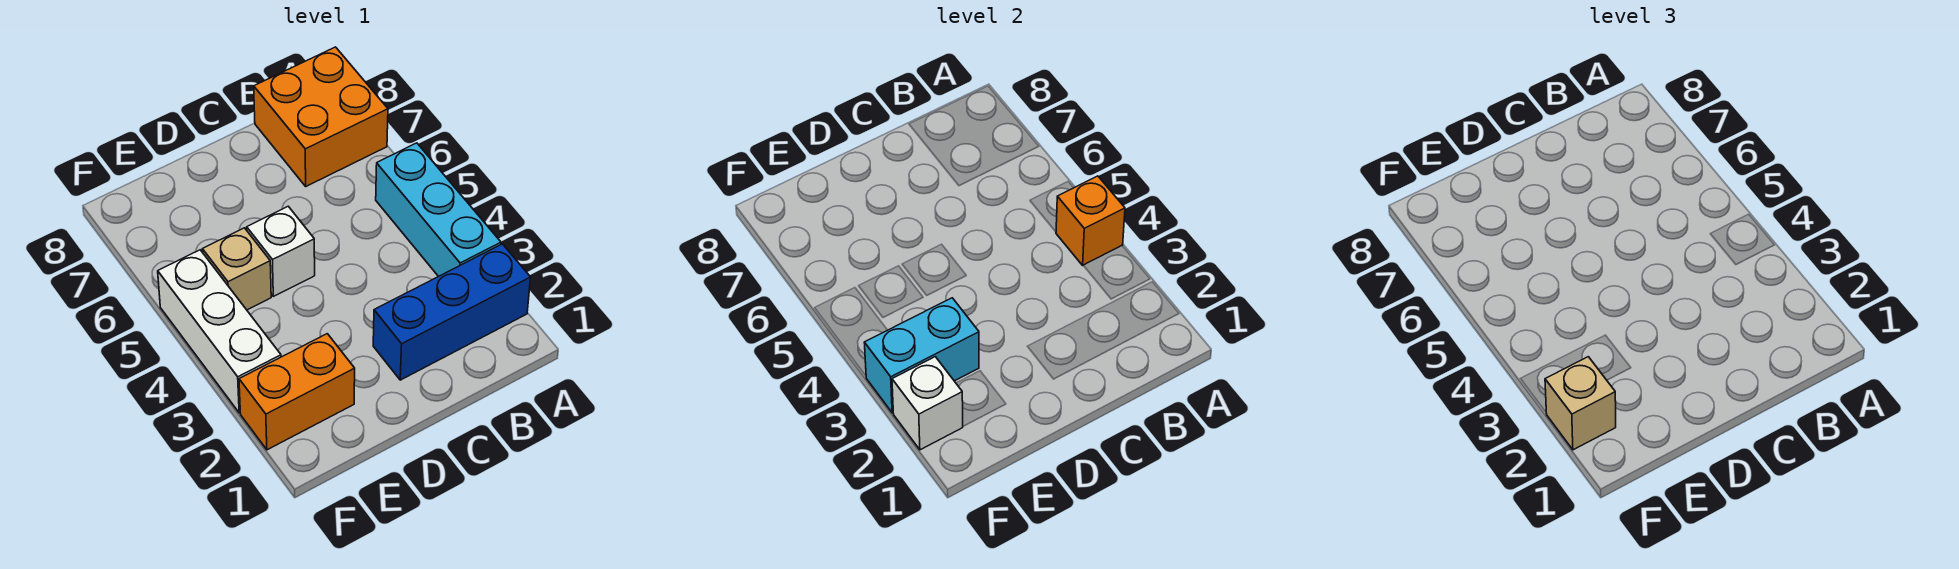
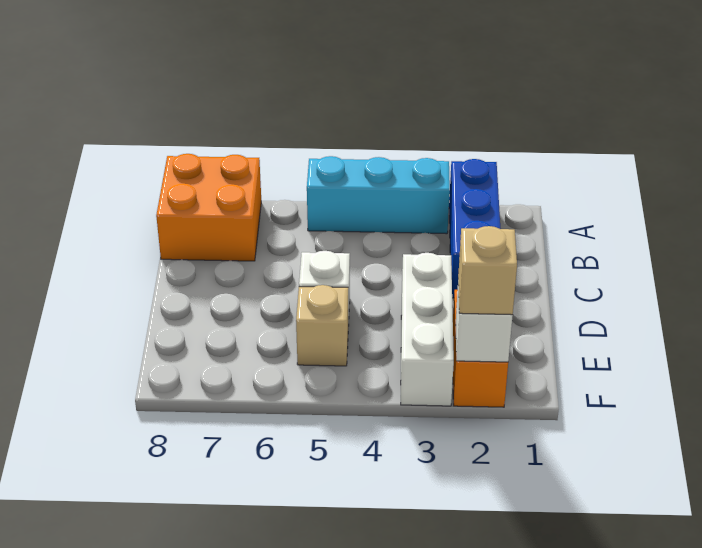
orange 1x1 brick [1056,176,1125,265] -> none
cyan 1x2 brick [864,298,979,413] -> none
white 1x3 brick [158,250,281,413] -> white 1x3 brick turned to [401,253,454,406]

